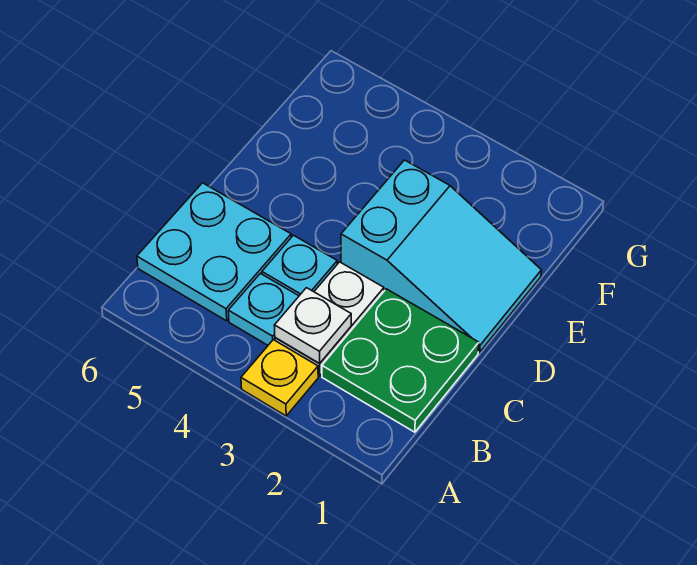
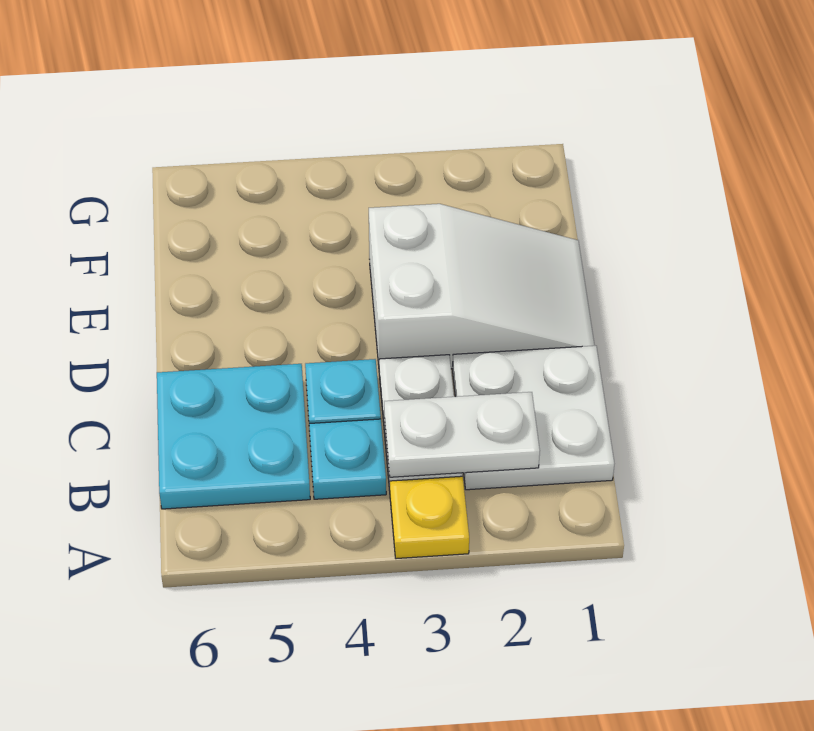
green 2x2 plate [322,289,479,432] -> white 2x2 plate [453,346,614,490]
white 1x1 plate [274,288,351,363] -> white 1x2 plate [384,392,540,477]
cyan 2x3 slope [341,160,541,352] -> white 2x3 slope [369,204,595,369]

